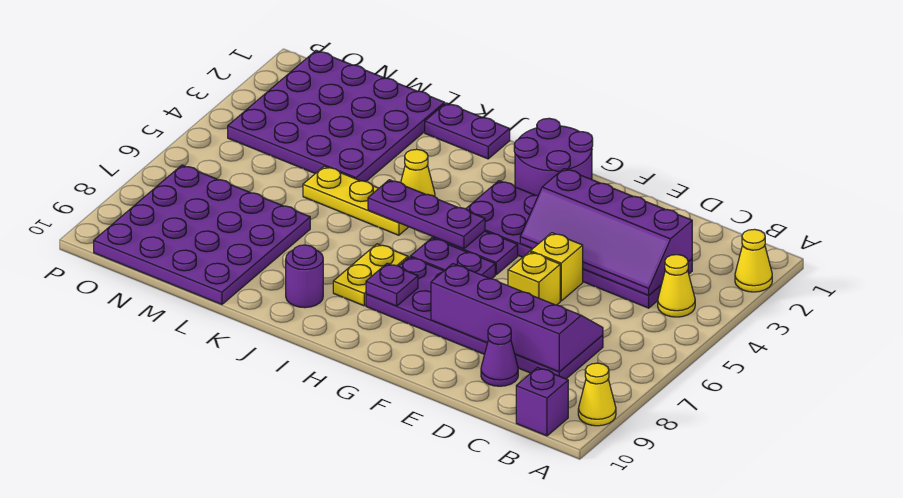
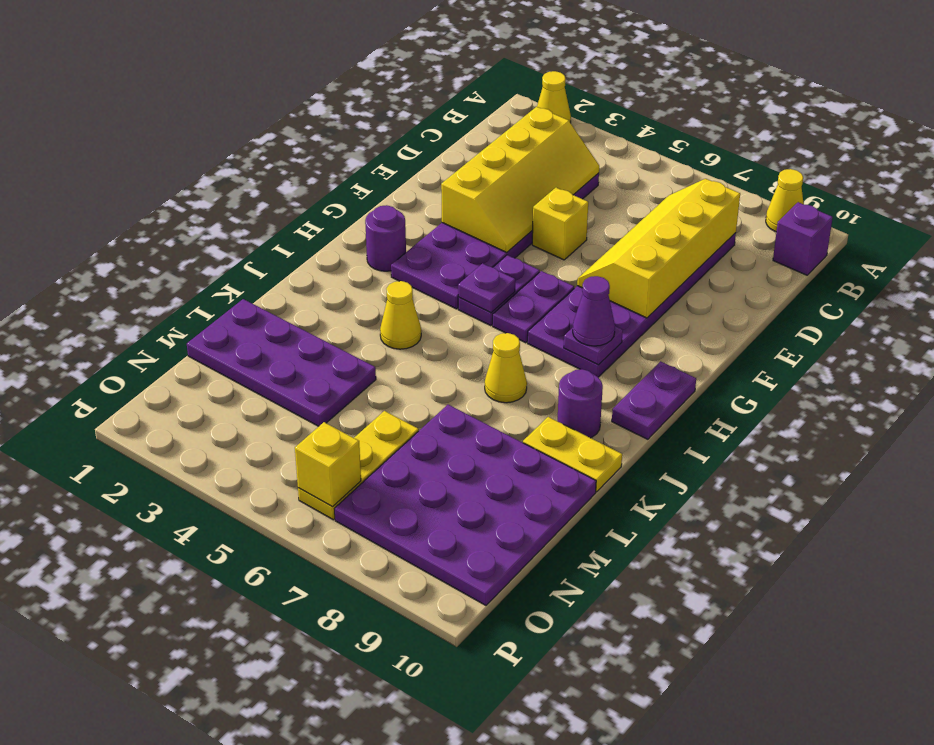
yellow 1x1 cone [658,255,695,317] -> yellow 1x1 cone moved to [485,333,527,403]
purple 2x4 slope [520,169,692,295] -> yellow 2x4 slope [441,107,599,252]
purple 2x4 slope [431,264,603,372] -> yellow 2x4 slope [577,179,740,318]
purple 1x1 cone [481,324,518,386] -> purple 1x1 cone moved to [573,276,615,346]
yellow 1x1 brick [508,252,560,305] -> yellow 1x1 brick moved to [295,422,361,507]
purple 2x2 round brick [514,118,593,195] -> purple 1x1 round brick [365,205,406,271]
purple 1x3 plate [368,180,485,249] -> purple 1x1 plate [458,263,515,313]
yellow 1x2 plate [333,244,408,306] -> yellow 1x2 plate moved to [523,417,622,492]
purple 1x2 plate [425,103,510,159] -> purple 1x2 plate moved to [612,361,696,439]
yellow 1x3 plate [303,166,408,235] -> yellow 1x3 plate moved to [298,411,419,520]
purple 4x4 plate [228,50,445,182] -> purple 2x4 plate [187,299,376,426]

